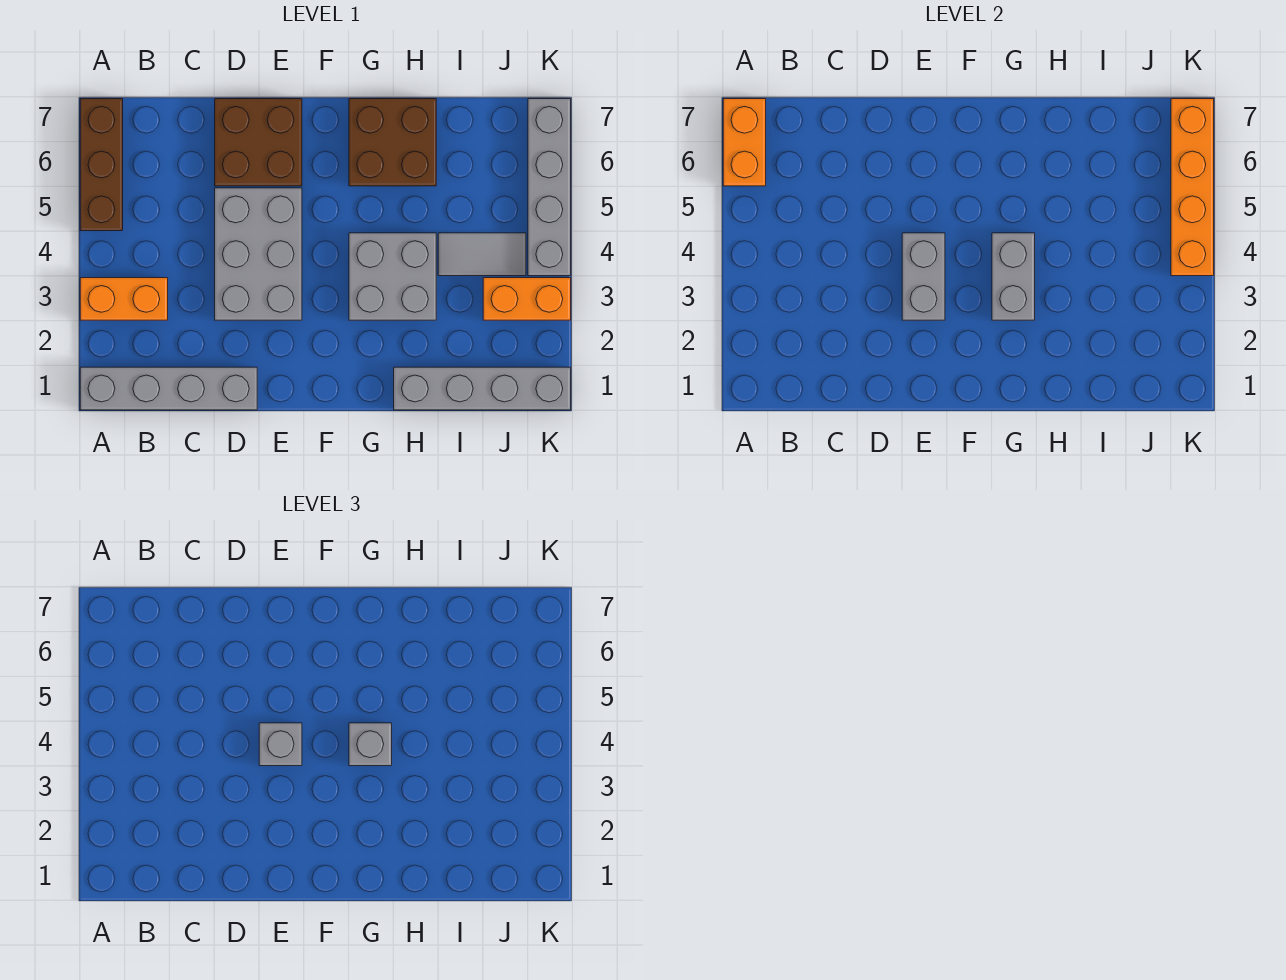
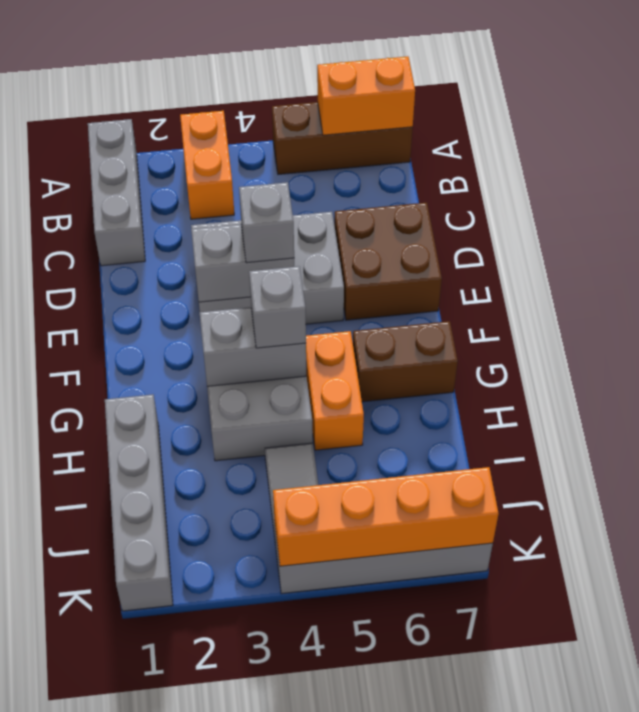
grey 1x4 brick [80,367,257,410] -> grey 1x3 brick [88,119,145,266]
brown 2x2 brick [349,99,436,186] -> brown 1x2 brick [353,321,458,402]
orange 1x2 brick [483,278,571,320] -> orange 1x2 brick moved to [306,331,364,450]

